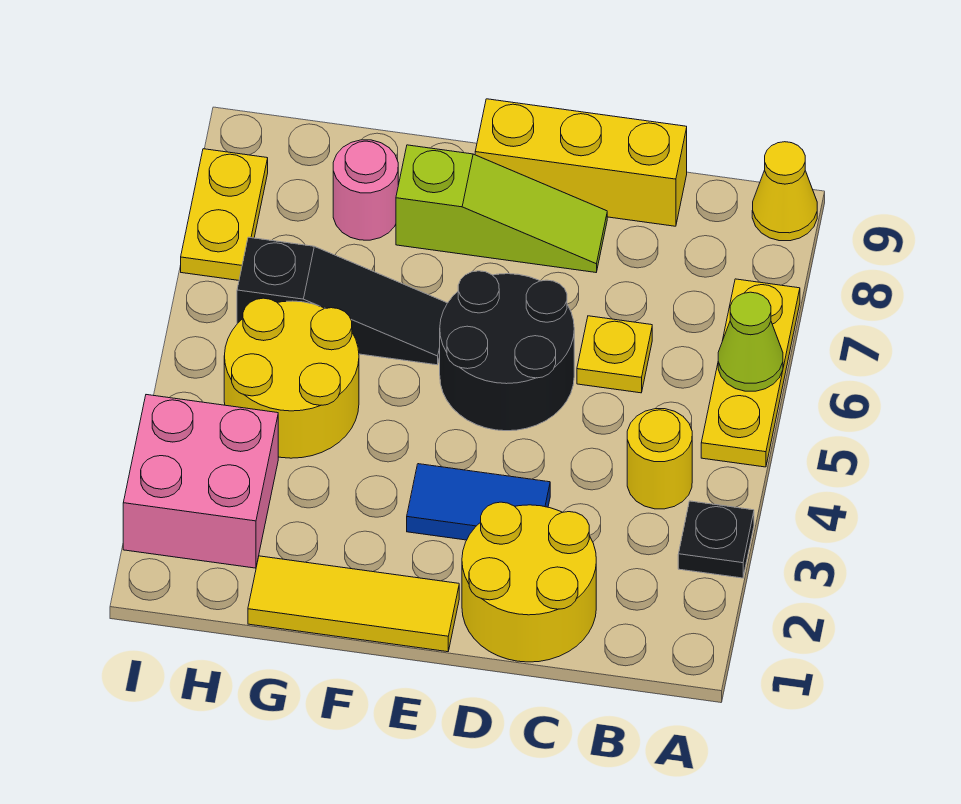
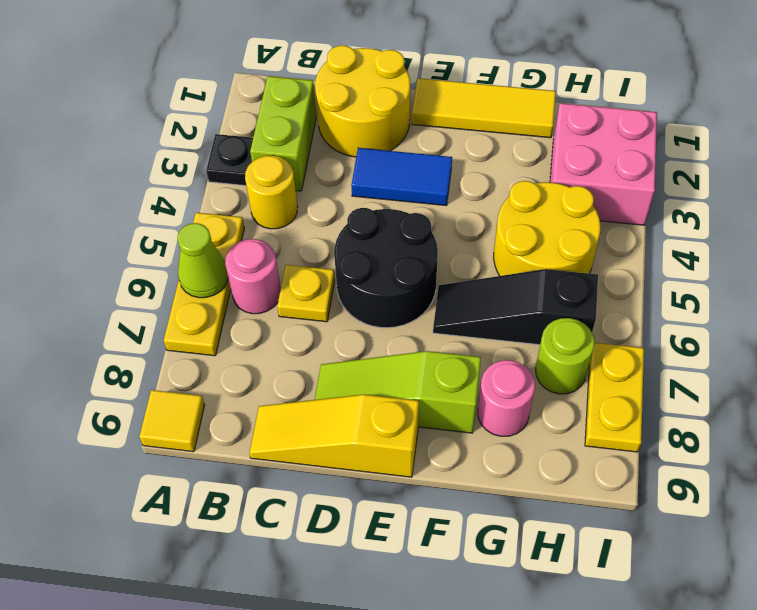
yellow 1x1 cone [752,142,817,241] -> yellow 1x1 tile [139,390,205,452]
none -> lime 1x2 brick [250,76,316,191]
none -> pink 1x1 round brick [225,239,281,314]
yellow 1x3 brick [475,99,687,226] -> yellow 1x3 slope [249,395,419,477]
none -> lime 1x1 round brick [536,318,595,394]

